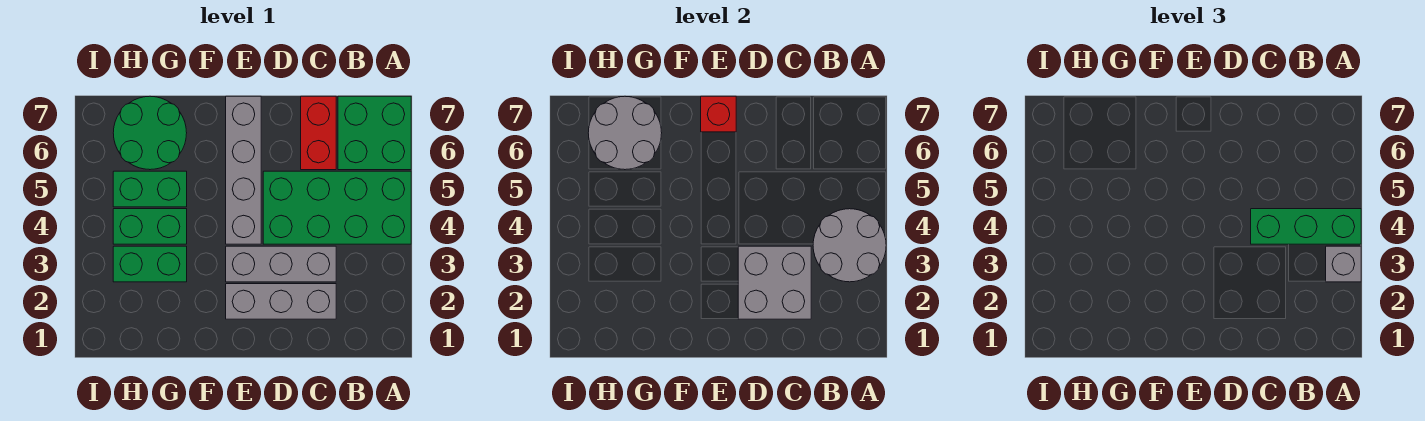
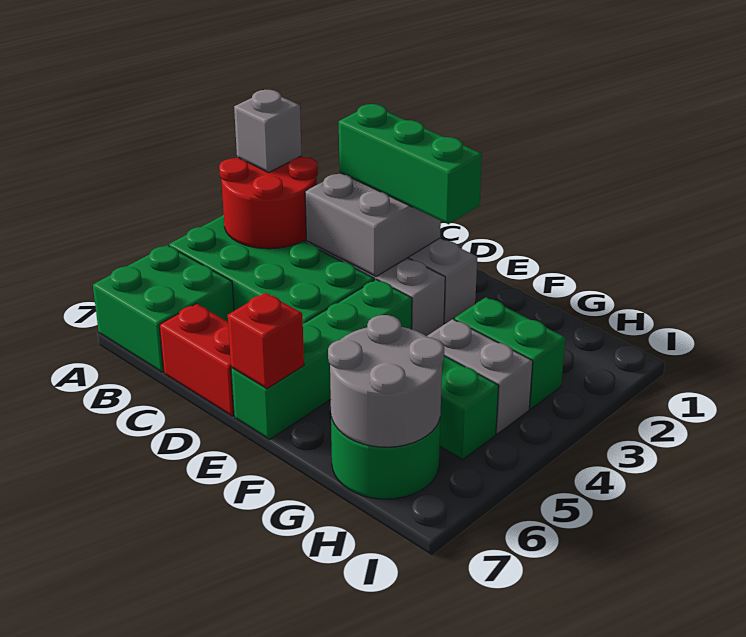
grey 2x2 round brick [813,209,886,282] -> red 2x2 round brick [219,156,318,249]
green 1x3 brick [1251,209,1361,244] -> green 1x3 brick moved to [339,104,482,224]
red 1x2 brick [301,96,336,170] -> red 1x2 brick turned to [160,304,234,416]
grey 1x4 brick [226,96,261,244] -> green 1x4 brick [231,279,412,440]
green 1x2 brick [113,209,187,244] -> grey 1x2 brick [427,319,533,434]

